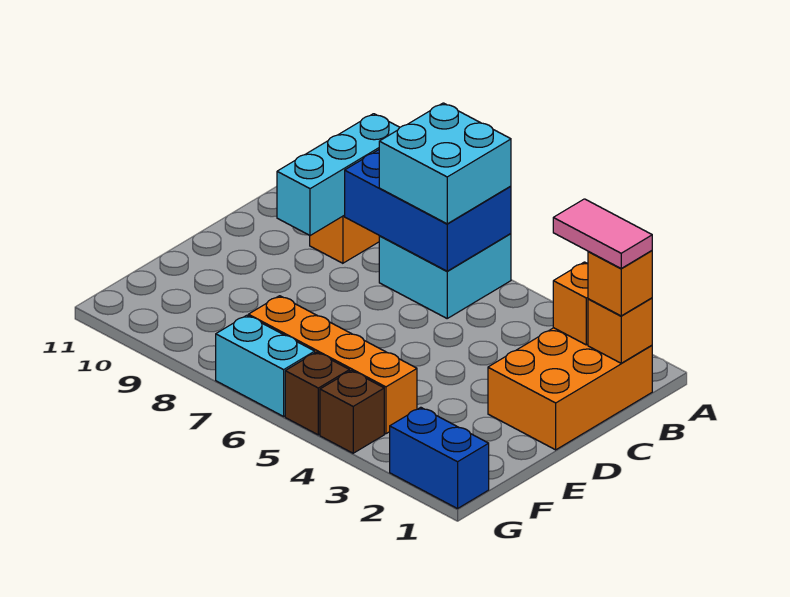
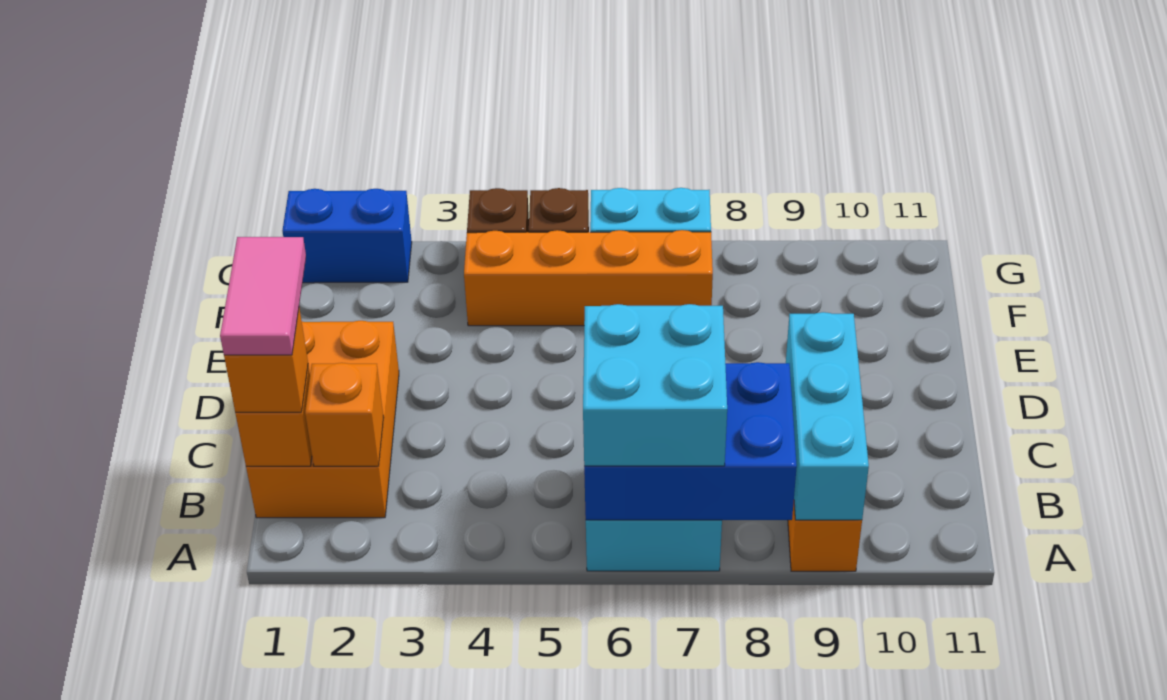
pink 1x2 tile [553,199,652,269] -> pink 1x2 tile turned to [220,237,306,355]

